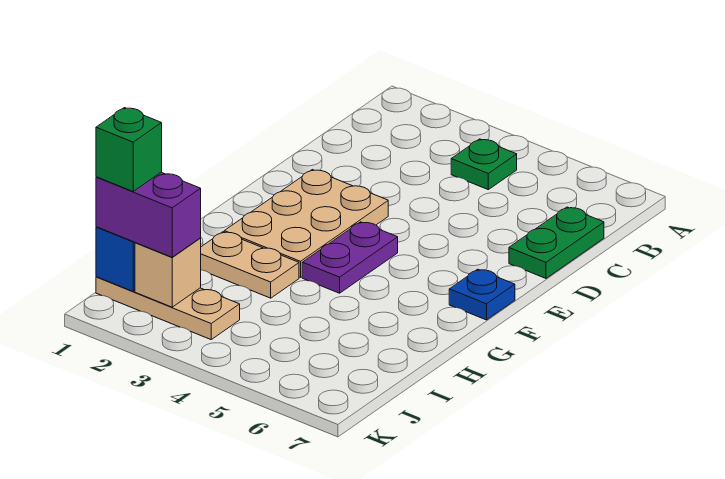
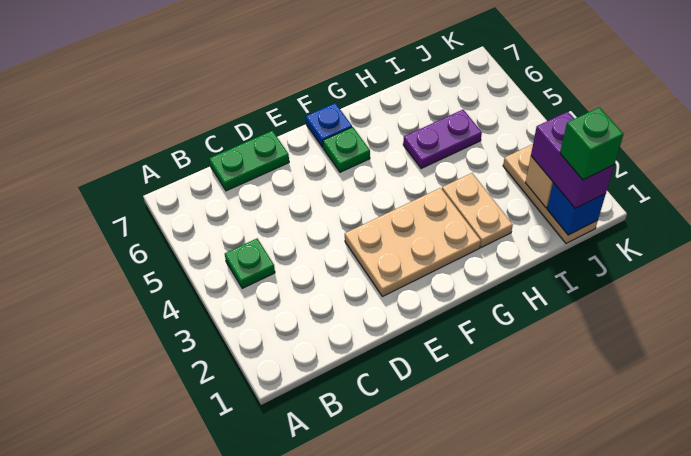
purple 1x2 plate [302,222,398,293] -> purple 1x2 plate moved to [403,110,482,168]
none -> green 1x1 plate [323,127,370,172]

